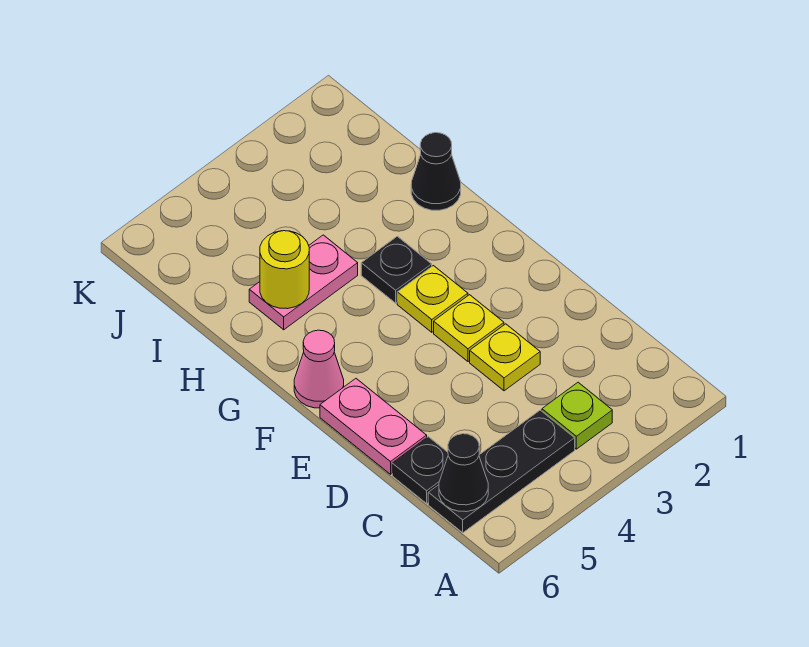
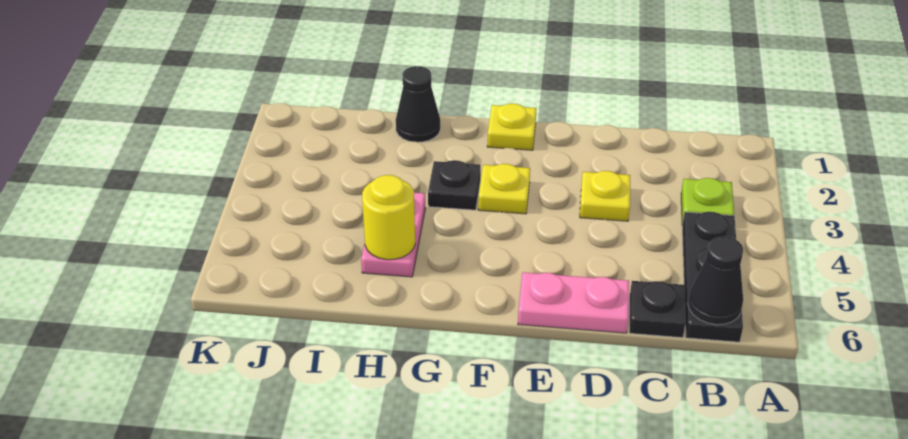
yellow 1x1 plate [434,295,504,361] -> yellow 1x1 plate moved to [487,103,536,150]
pink 1x1 cone [294,330,344,408] -> none

